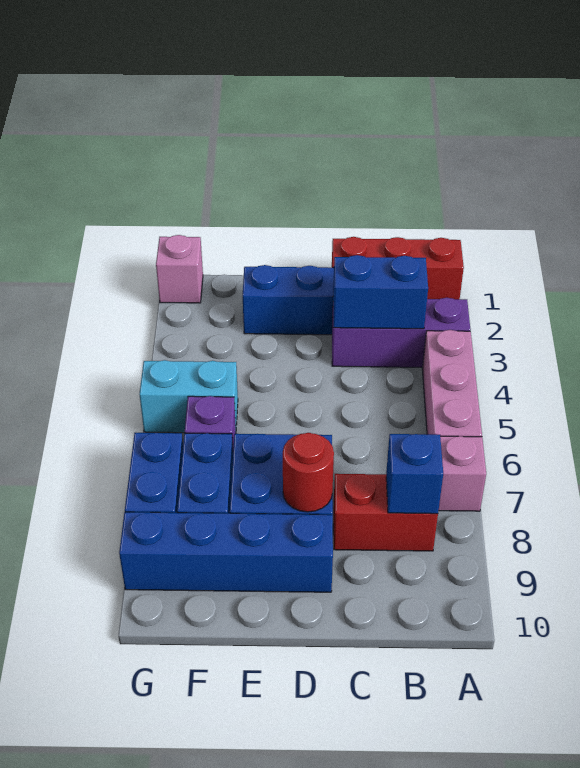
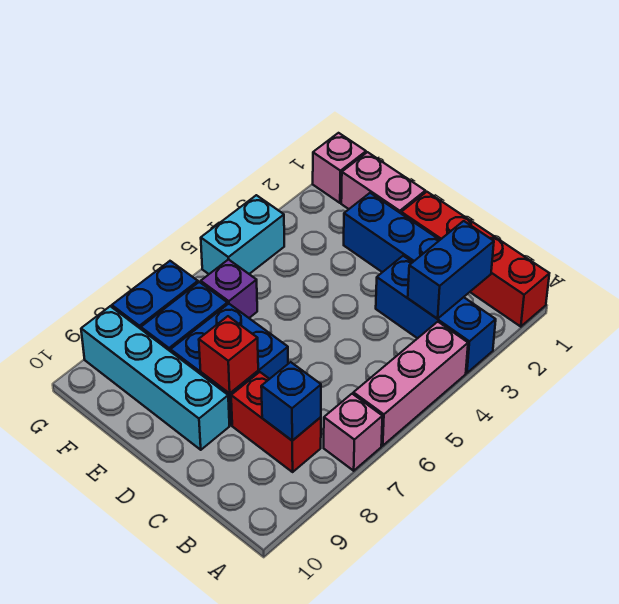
red 1x3 brick [332,237,464,299] -> red 1x4 brick [401,192,549,327]
purple 1x3 brick [332,298,470,367] -> blue 1x3 brick [376,256,496,373]
blue 1x2 brick [333,255,428,329] -> blue 1x2 brick turned to [408,221,494,319]
red 1x1 round brick [283,433,334,512] -> red 1x1 brick [199,316,258,393]
blue 1x4 brick [119,512,333,592] -> cyan 1x4 brick [81,306,230,450]
none -> pink 1x2 brick [341,152,425,213]
cyan 1x2 brick [139,360,238,433] -> cyan 1x2 brick turned to [201,195,284,274]

